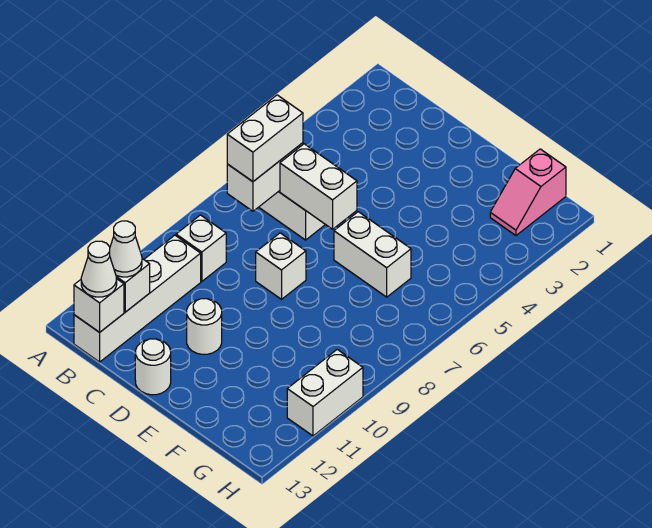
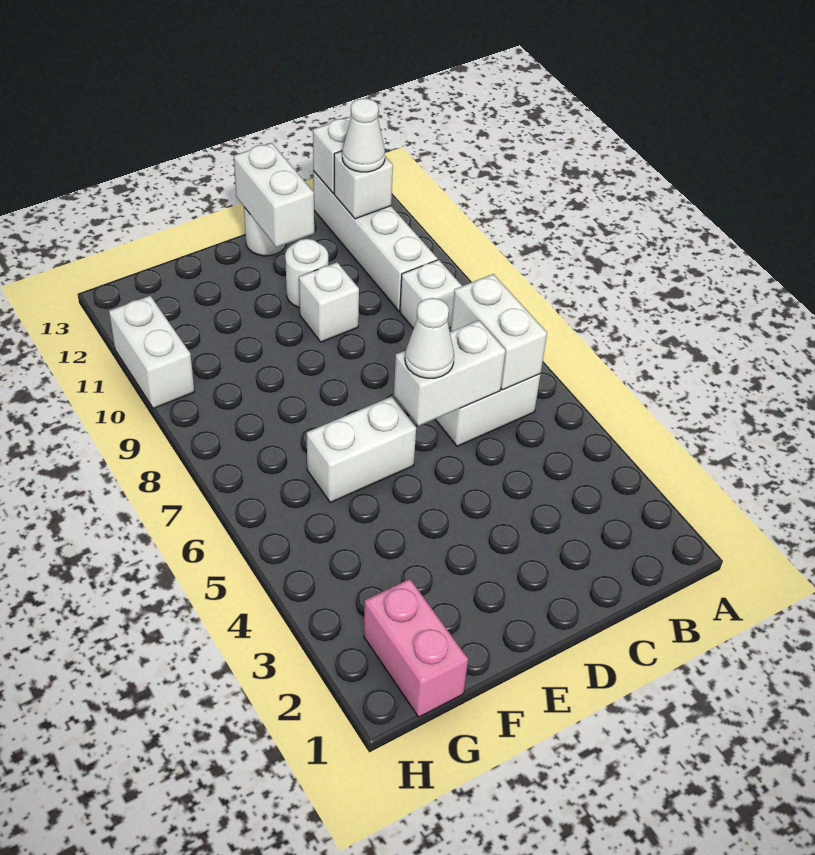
white 1x2 brick [227,95,303,182] -> white 1x2 brick moved to [234,143,314,247]
white 1x1 cone [81,241,117,297] -> white 1x1 cone moved to [405,298,454,378]
white 1x1 brick [256,233,306,299] -> white 1x1 brick moved to [299,262,359,342]
pink 1x2 slope [490,149,566,235] -> pink 1x2 brick [364,579,468,717]

